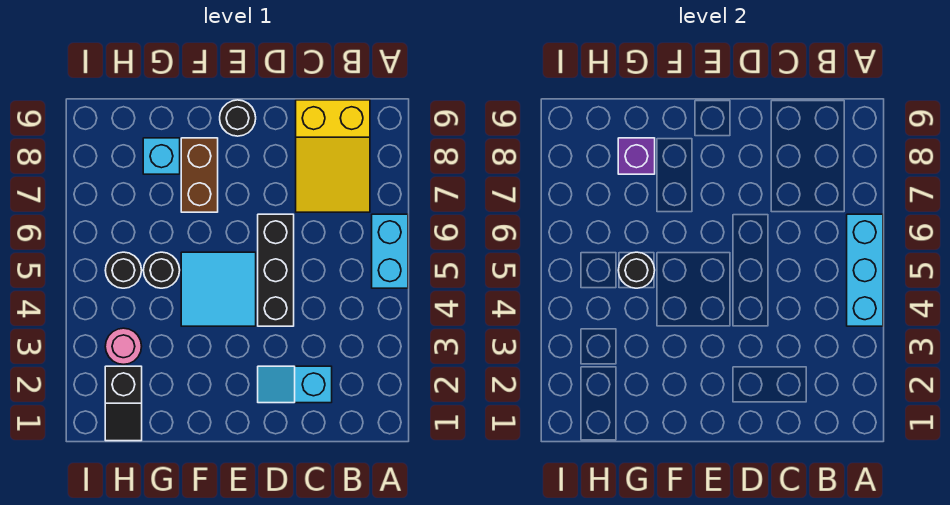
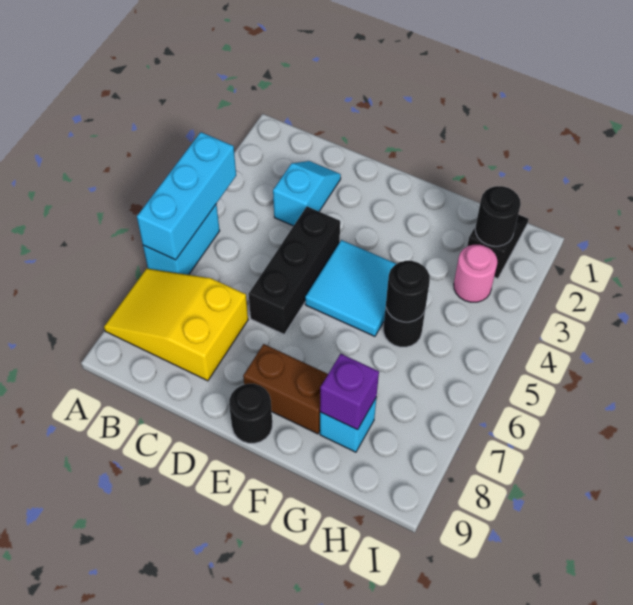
yellow 2x3 slope [296,100,370,212] -> yellow 2x3 slope turned to [104,269,248,381]
cyan 1x2 slope [258,366,332,403] -> cyan 1x2 slope turned to [273,161,341,226]
brown 1x2 brick [181,138,218,212] -> brown 1x2 brick turned to [243,344,328,434]
black 1x1 round brick [105,252,142,288] -> black 1x1 round brick moved to [475,186,521,246]

